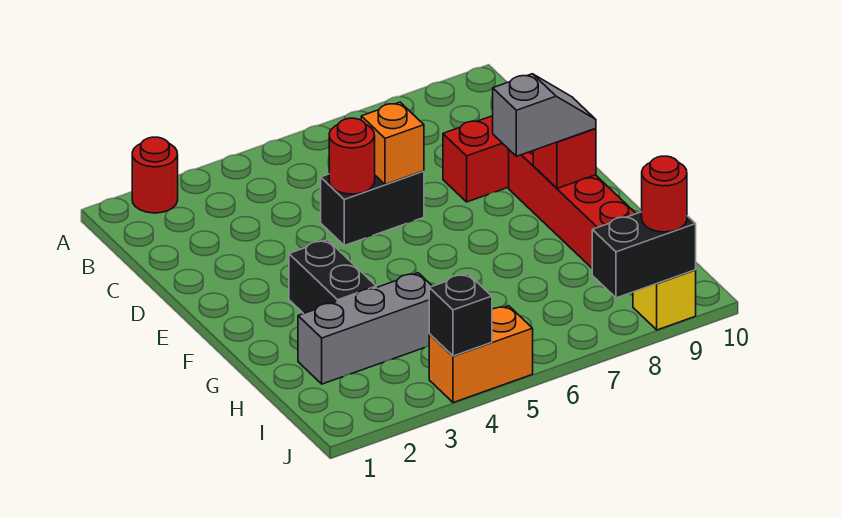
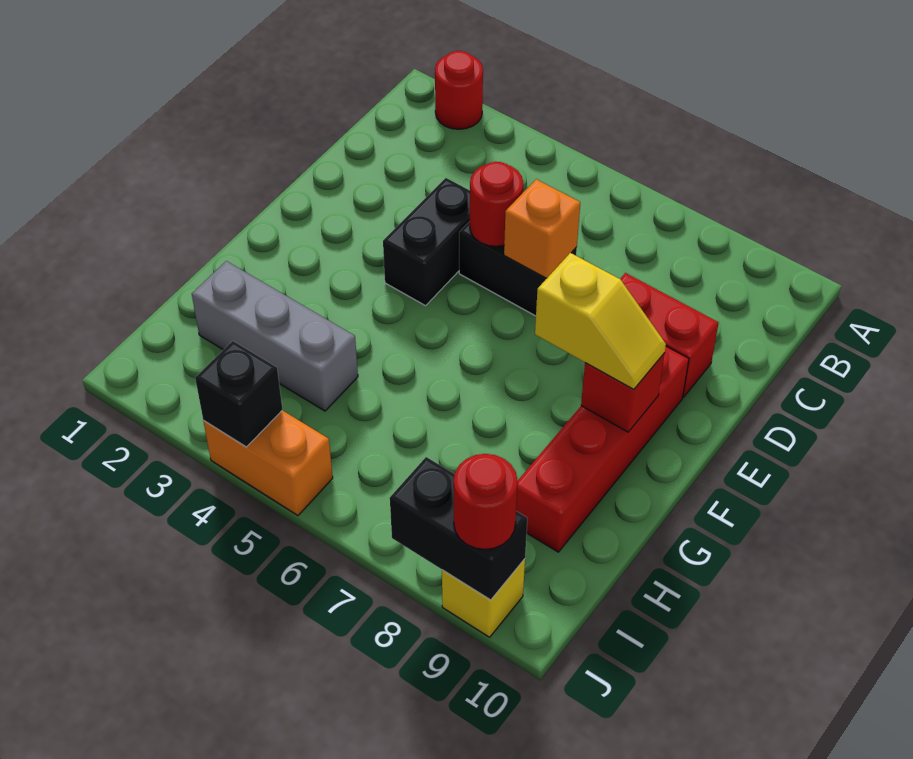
black 1x2 brick [289,240,376,314] -> black 1x2 brick moved to [383,178,470,306]
grey 1x2 slope [493,74,596,156] -> yellow 1x2 slope [535,253,666,389]

